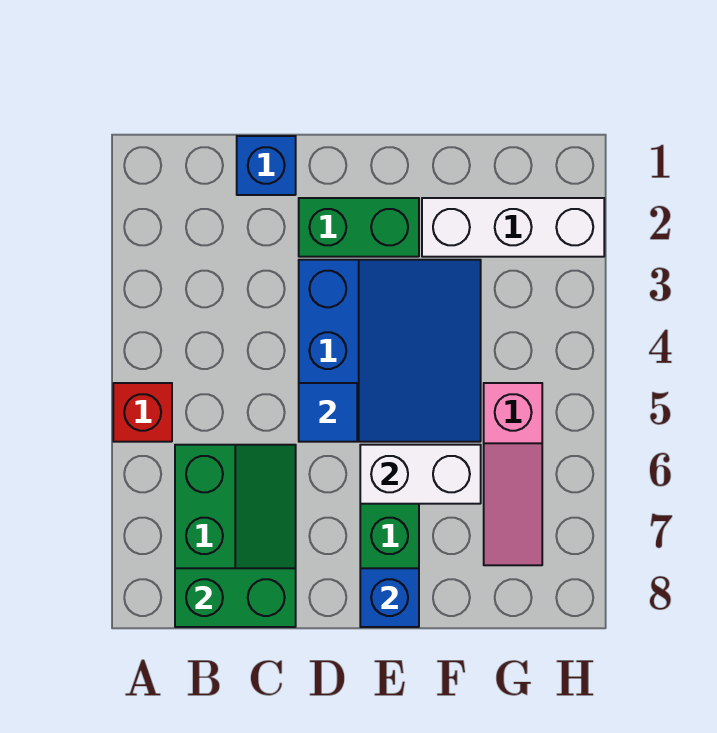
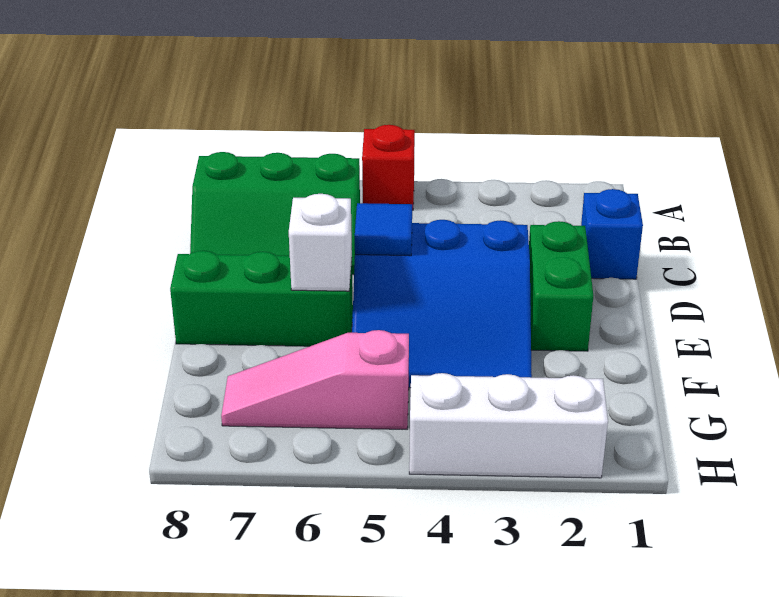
green 1x2 brick [175,568,296,627] -> none
white 1x2 brick [360,445,481,504] -> white 1x1 brick [289,194,352,291]
blue 1x1 brick [360,568,419,627] -> none
white 1x3 brick [422,198,604,257] -> white 1x3 brick turned to [409,373,608,478]

